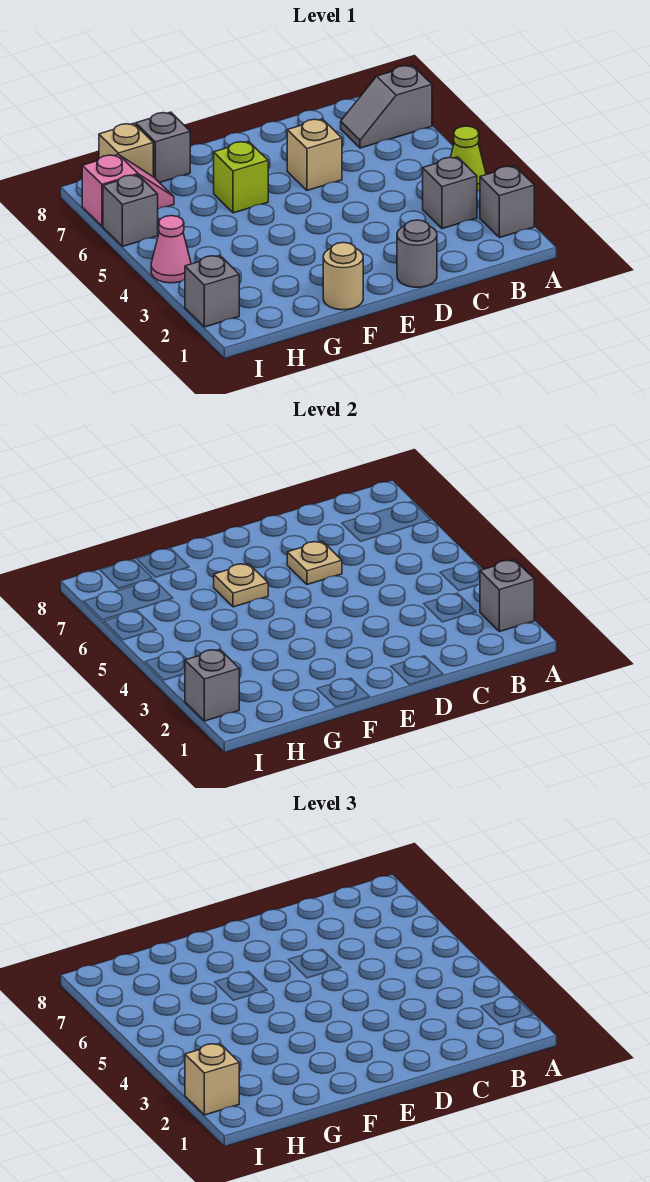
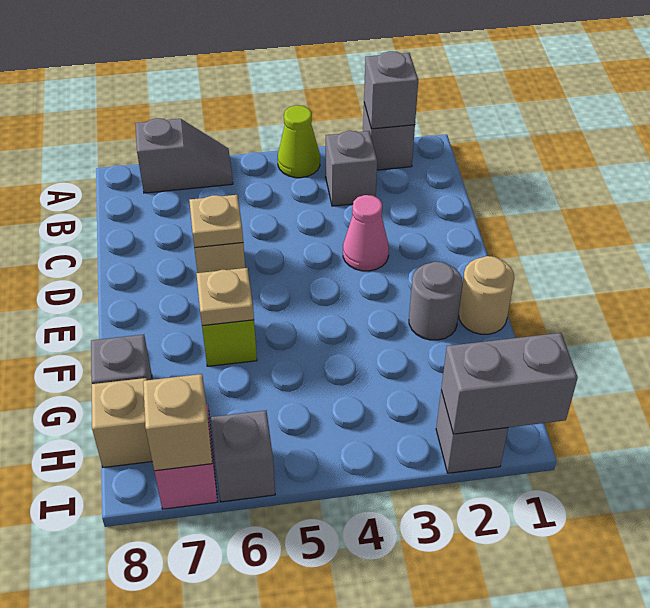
grey 1x2 slope [341,65,432,148] -> grey 1x2 slope turned to [135,118,233,193]
grey 1x1 round brick [397,220,437,287] -> grey 1x1 round brick moved to [409,262,463,340]
grey 1x1 brick [185,650,239,721] -> grey 1x2 brick [441,333,578,434]
tan 1x1 brick [185,1044,239,1115] -> tan 1x1 brick moved to [143,374,212,471]
pink 1x1 cone [151,216,191,283] -> pink 1x1 cone moved to [343,195,389,271]

